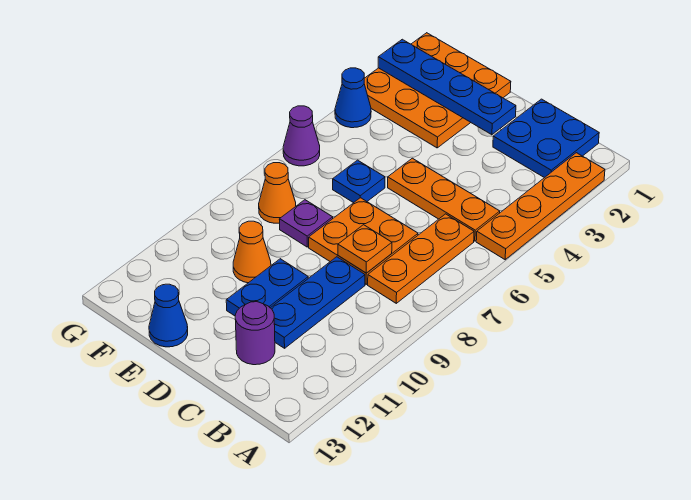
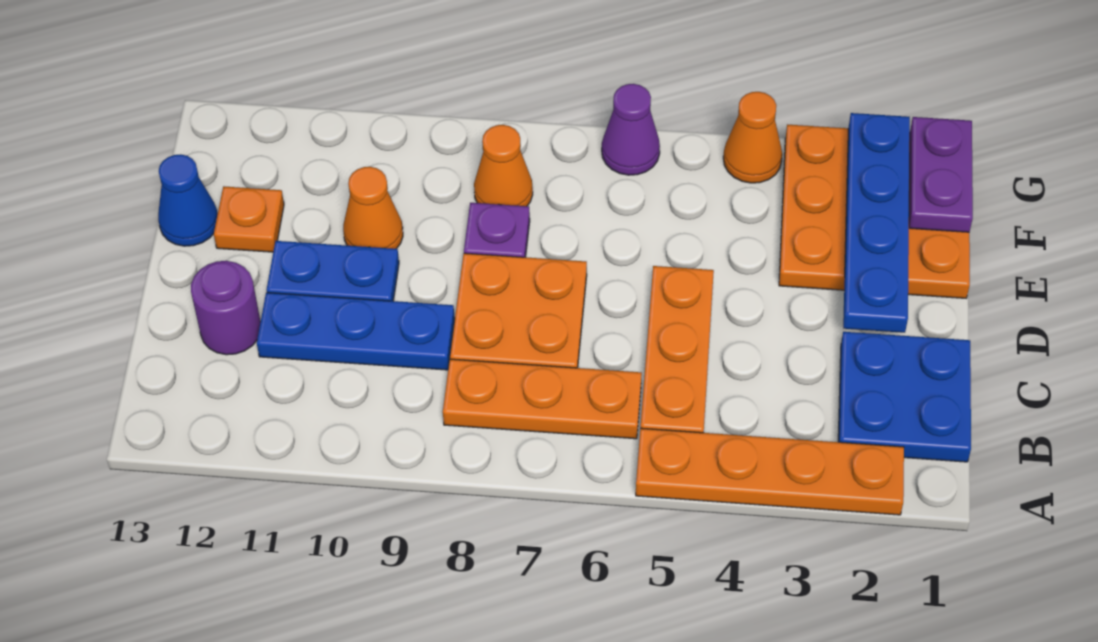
orange 1x1 plate [338,225,392,273] -> orange 1x1 plate moved to [214,186,284,252]
blue 1x1 plate [333,160,385,203] -> none
none -> purple 1x2 plate [909,117,973,232]
blue 1x1 cone [335,68,371,128] -> orange 1x1 cone [723,92,782,183]

